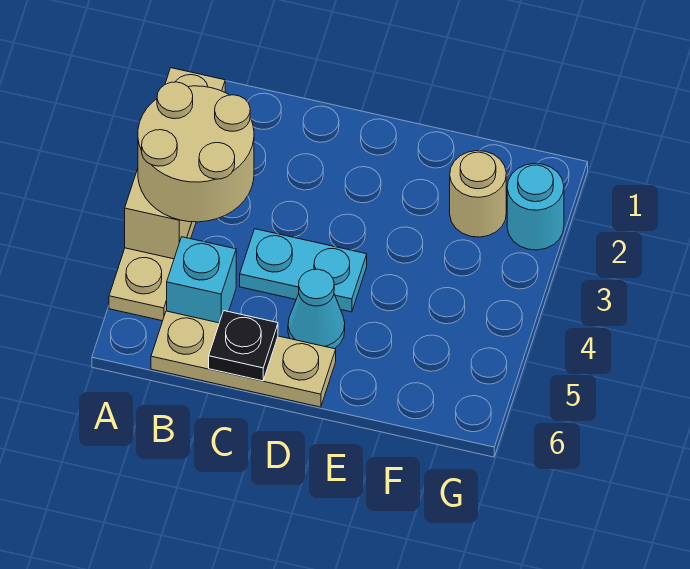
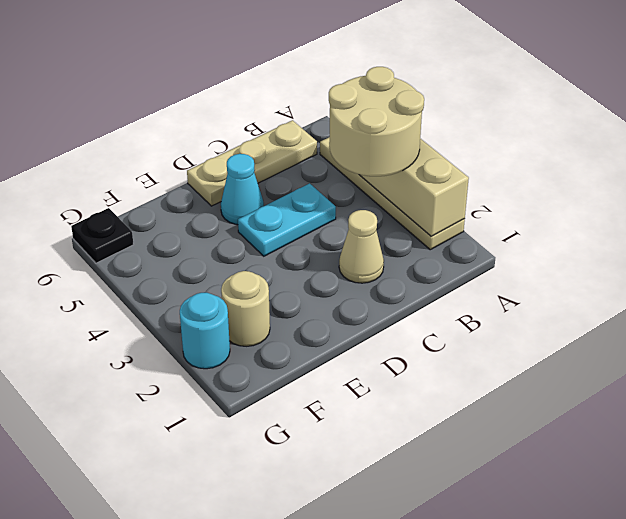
cyan 1x1 brick [167,237,236,323] -> none
none -> tan 1x1 cone [339,210,384,283]
black 1x1 plate [209,311,278,381] -> black 1x1 plate moved to [71,208,133,263]

